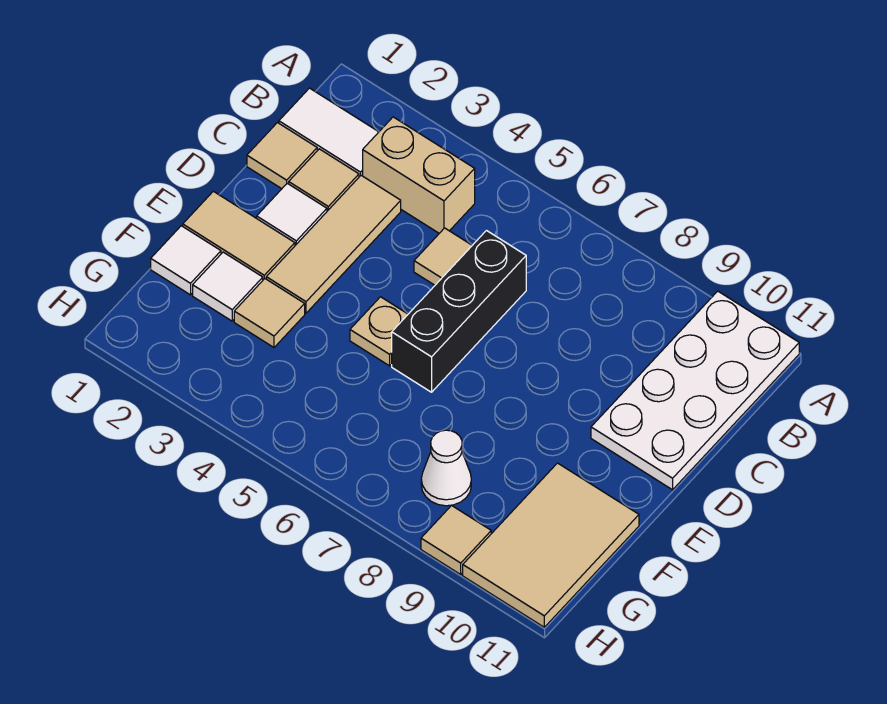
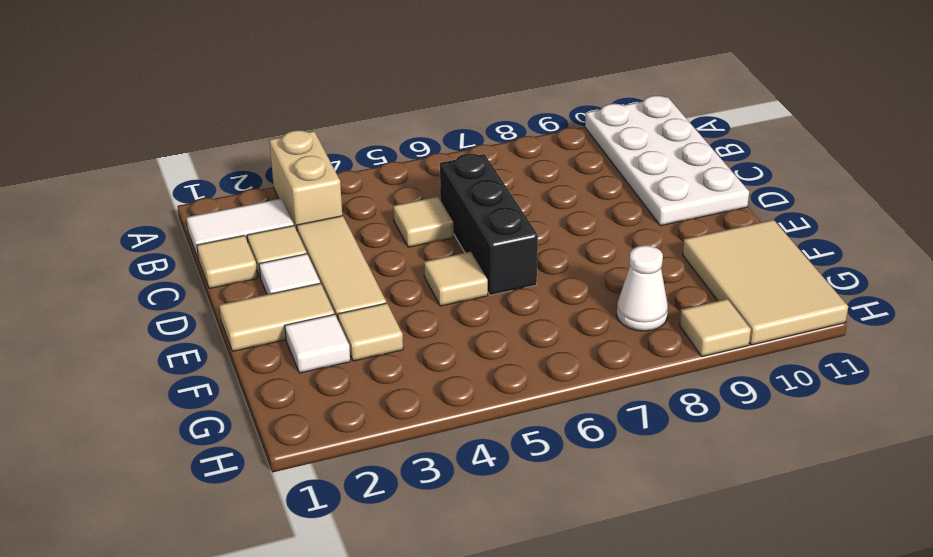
tan 1x2 brick [363,117,475,233] -> tan 1x2 brick turned to [269,130,342,230]
tan 1x1 plate [350,297,408,366] -> tan 1x1 tile [424,252,488,306]
white 1x1 tile [151,226,221,295] -> none

